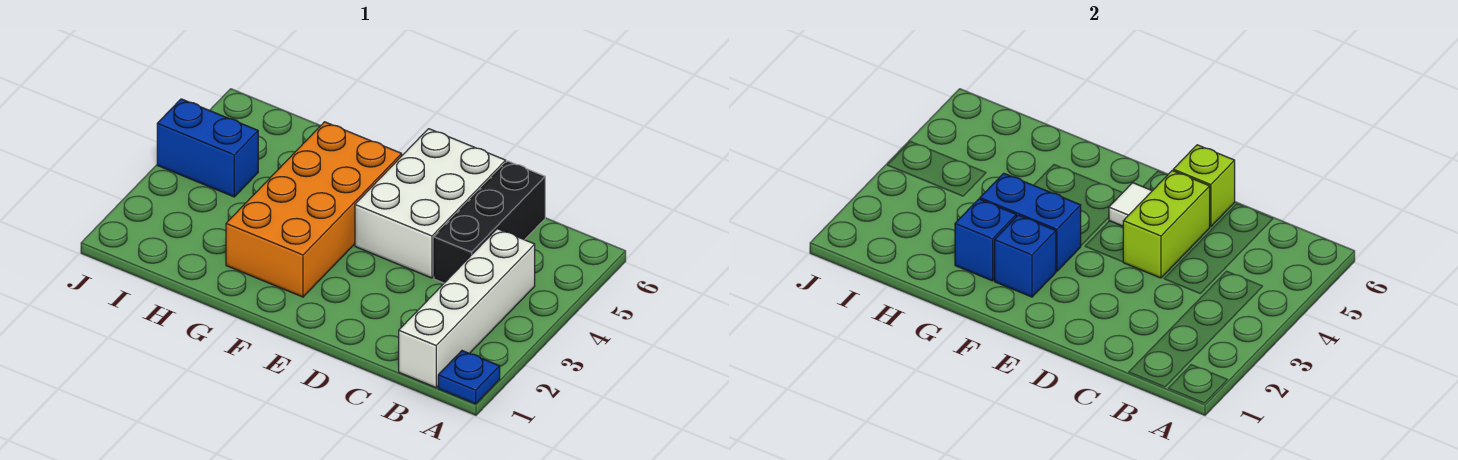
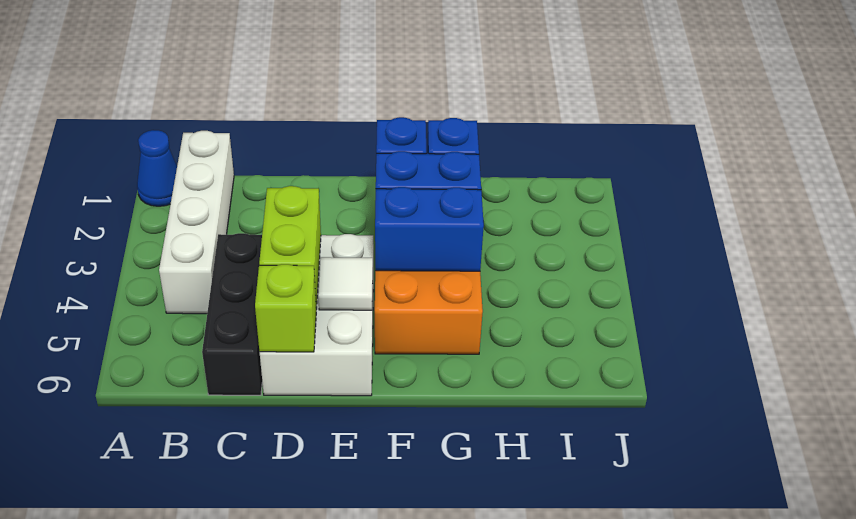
blue 1x1 plate [438,351,500,404] -> blue 1x1 cone [137,130,177,206]
blue 1x2 brick [157,99,258,197] -> blue 1x2 brick moved to [375,187,484,271]

